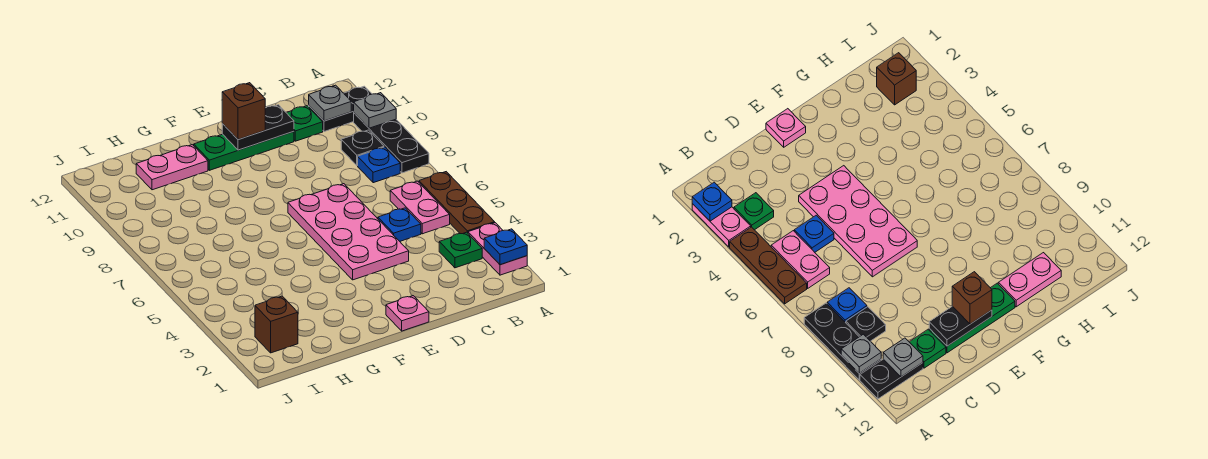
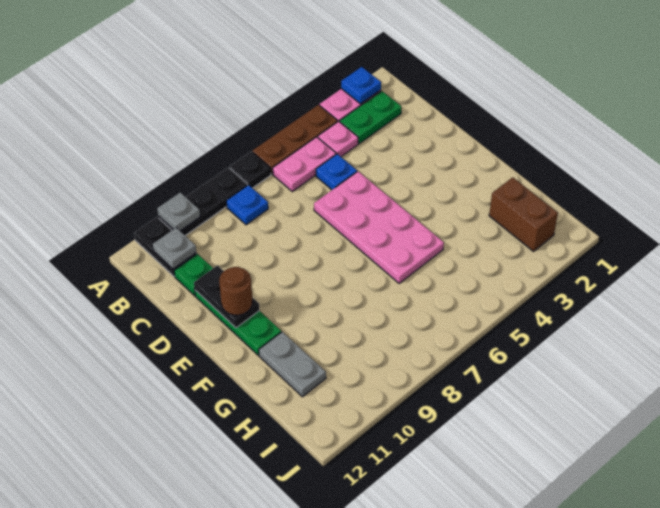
green 1x1 plate [439,232,482,268] -> green 1x2 plate [340,91,401,144]
black 1x1 plate [341,130,384,166] -> black 1x1 plate moved to [230,151,271,188]
pink 2x4 plate [288,184,409,280] -> pink 2x4 plate turned to [314,171,444,283]
pink 1x1 plate [386,296,429,331] -> pink 1x1 plate moved to [318,121,358,157]
brown 1x1 brick [222,83,265,140] -> brown 1x1 round brick [219,267,253,315]
pink 1x2 plate [136,145,208,190] -> grey 1x2 plate [259,332,326,397]
brown 1x1 brick [255,296,298,353] -> brown 1x2 brick [489,177,558,251]

